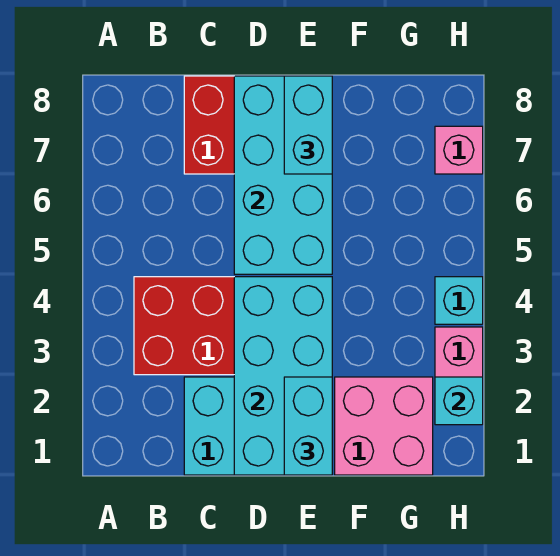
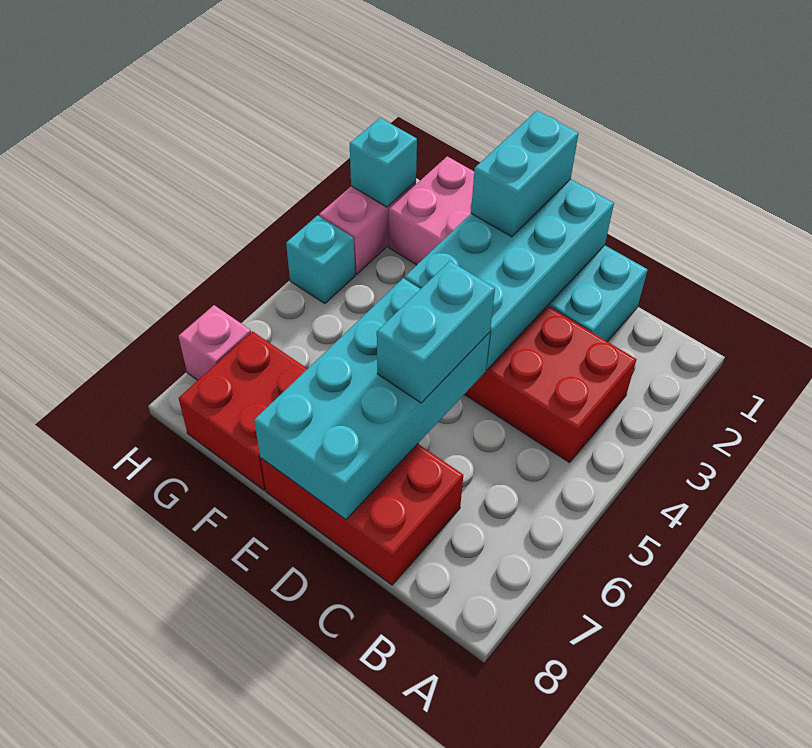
cyan 1x2 brick [284,76,332,174] -> cyan 1x2 brick moved to [377,261,495,403]
none -> red 2x2 brick [179,331,307,490]

